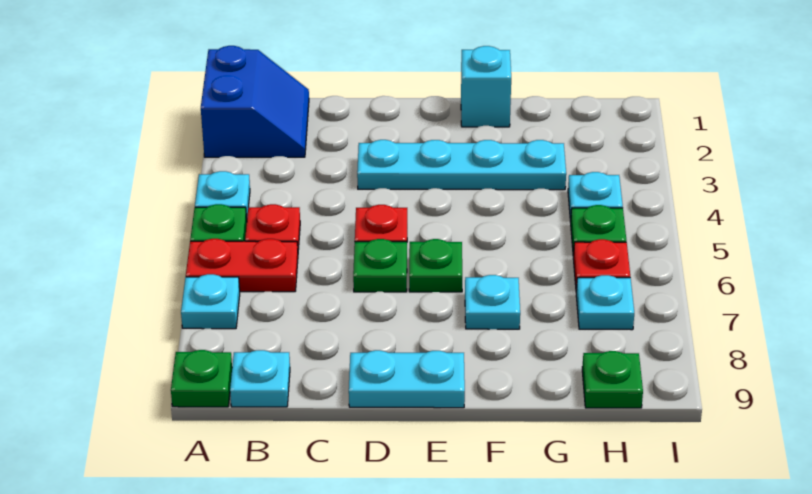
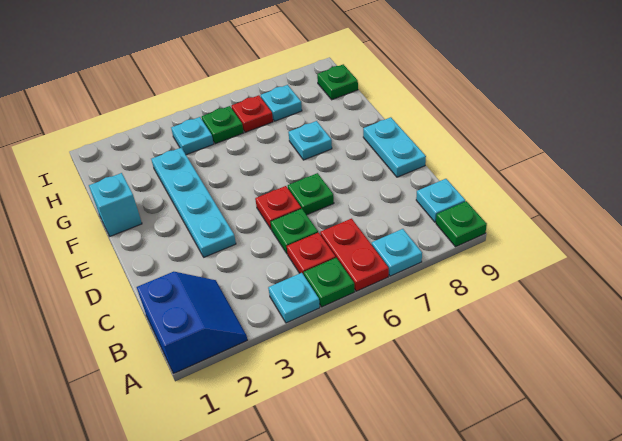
blue 2x2 slope [201,46,309,157] -> blue 2x2 slope turned to [137,272,247,374]
green 1x1 plate [409,239,462,292] -> green 1x1 plate moved to [271,208,318,253]

